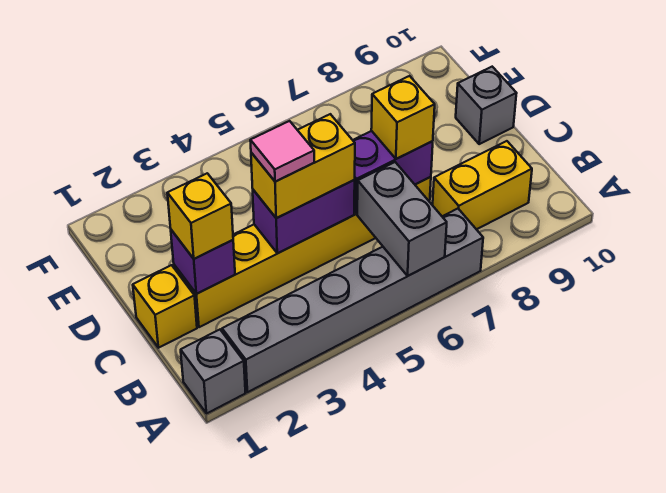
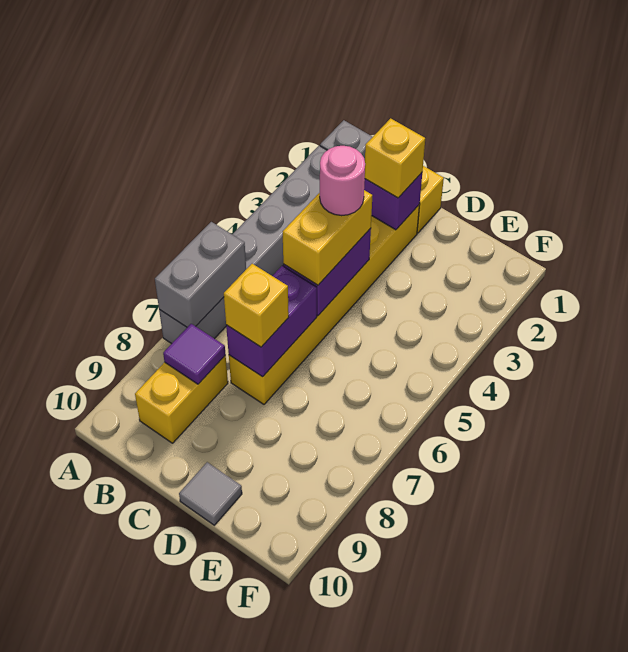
grey 1x2 brick [357,162,447,276] -> grey 1x2 brick turned to [155,222,246,327]
none -> purple 1x1 tile [163,324,226,384]
pink 1x1 tile [250,121,314,182] -> pink 1x1 round brick [320,146,365,216]
grey 1x1 brick [456,67,517,144] -> grey 1x1 tile [179,462,242,525]

